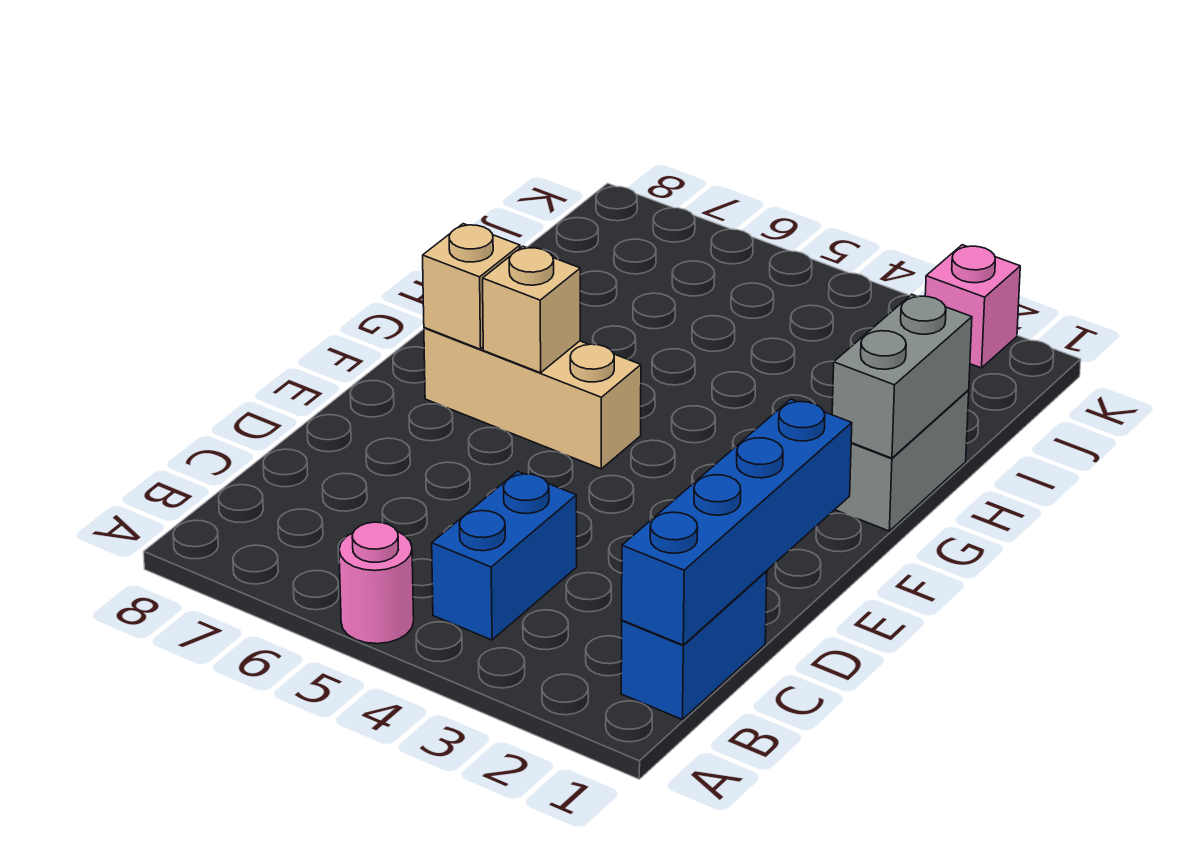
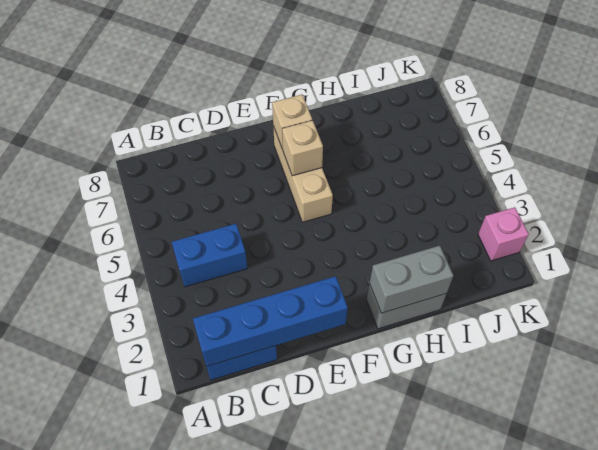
pink 1x1 round brick [339,522,414,644] -> none

